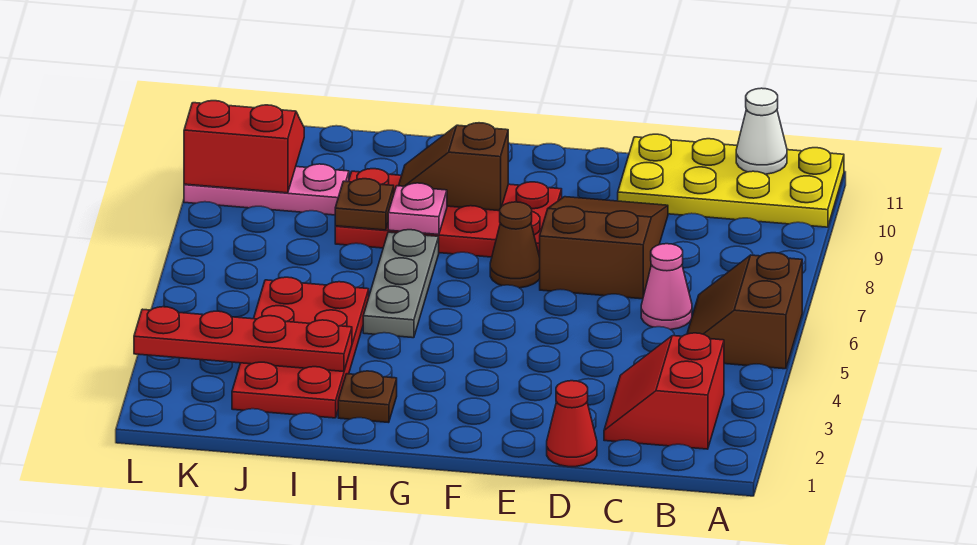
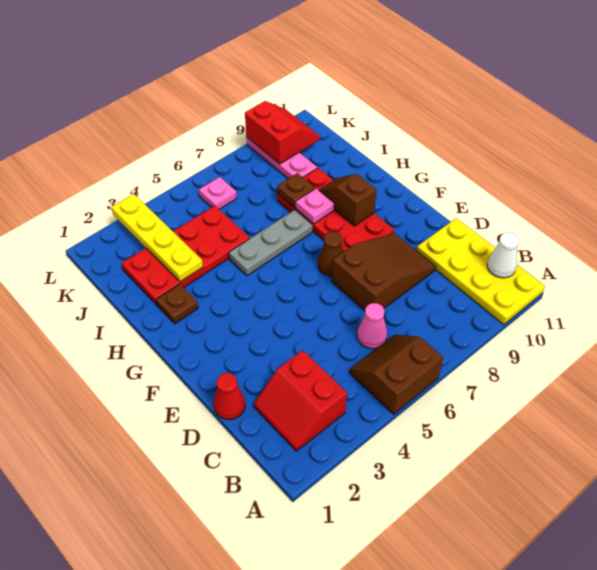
red 2x2 slope [604,333,724,449] -> red 2x2 slope turned to [254,350,347,451]
red 1x4 plate [134,307,352,372] -> yellow 1x4 plate [111,194,203,282]
none -> pink 1x1 plate [199,177,237,209]

